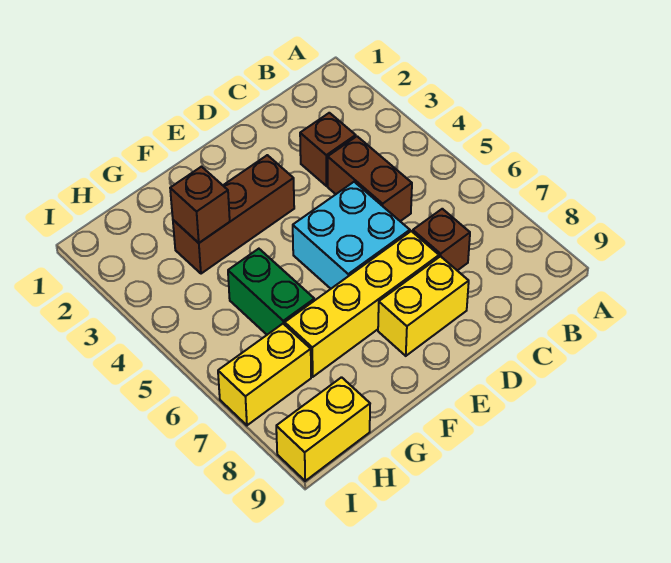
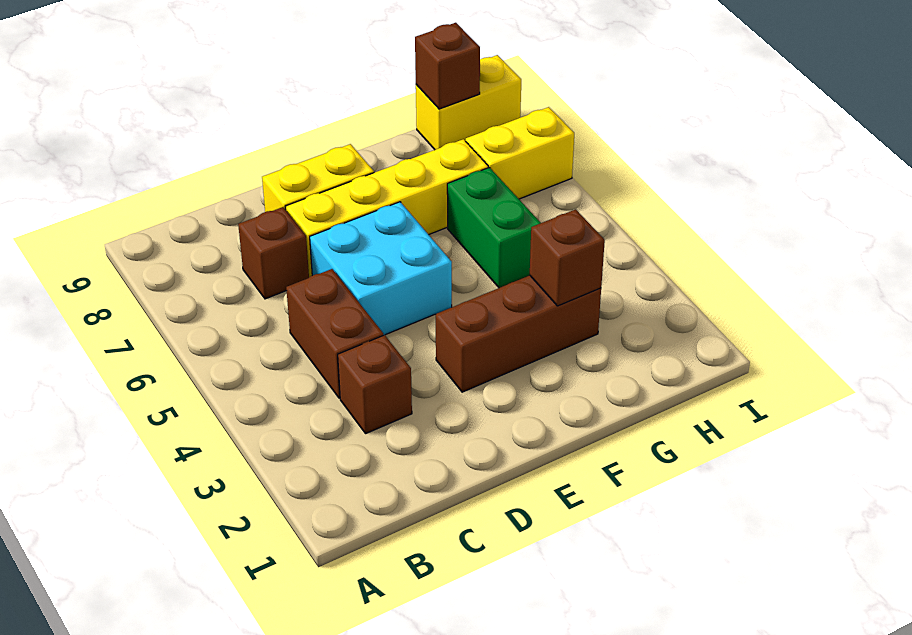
none -> brown 1x1 brick [415,23,480,109]

